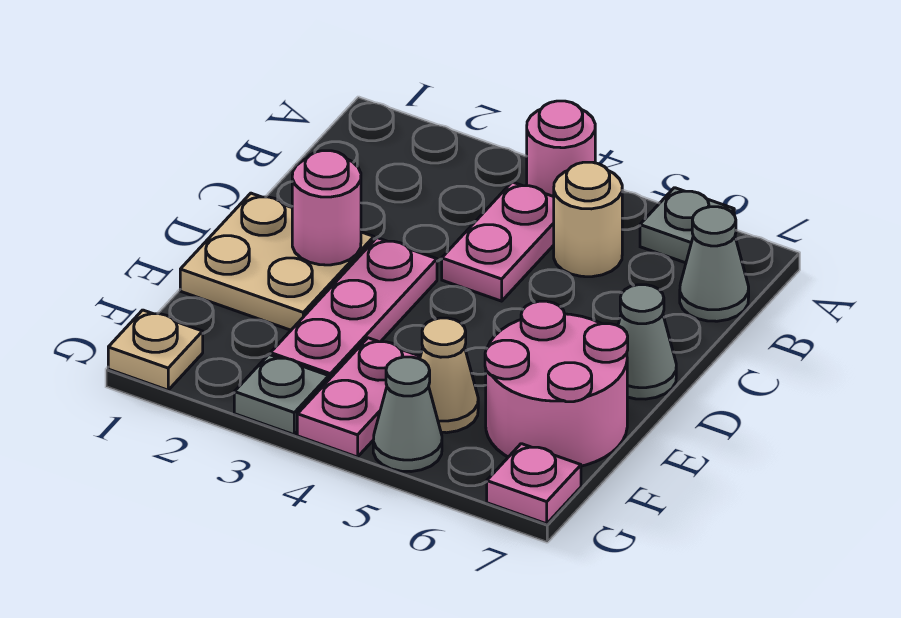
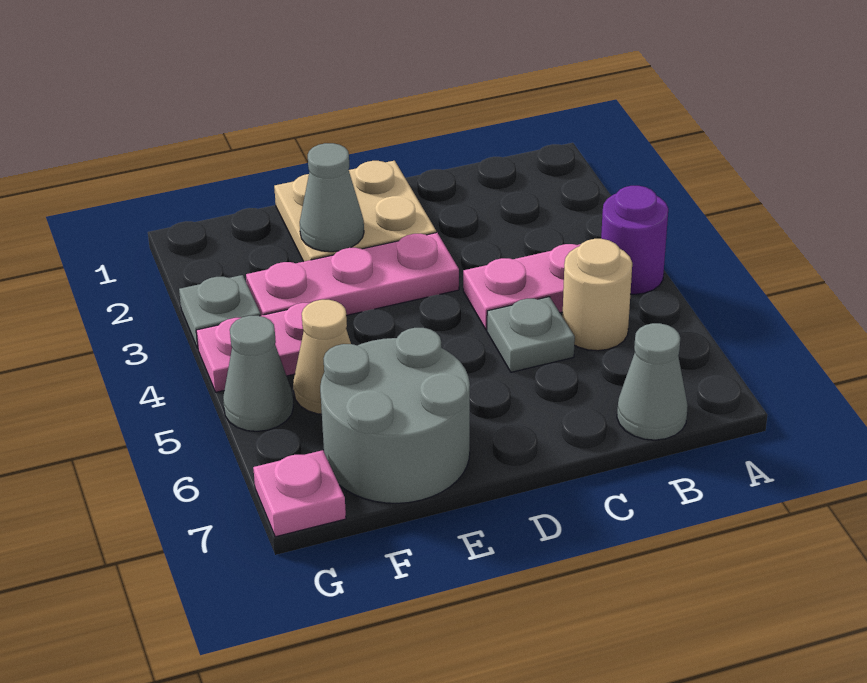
pink 1x1 round brick [527,101,595,197] -> purple 1x1 round brick [601,186,668,294]
grey 1x1 plate [640,188,734,263] -> grey 1x1 plate moved to [487,297,575,372]
pink 1x1 round brick [292,151,361,265] -> none
grey 1x1 cone [618,285,676,399] -> grey 1x1 cone moved to [300,143,364,252]
pink 2x2 round brick [485,301,628,466] -> grey 2x2 round brick [320,328,470,503]
tan 1x1 plate [108,310,203,390] -> none

